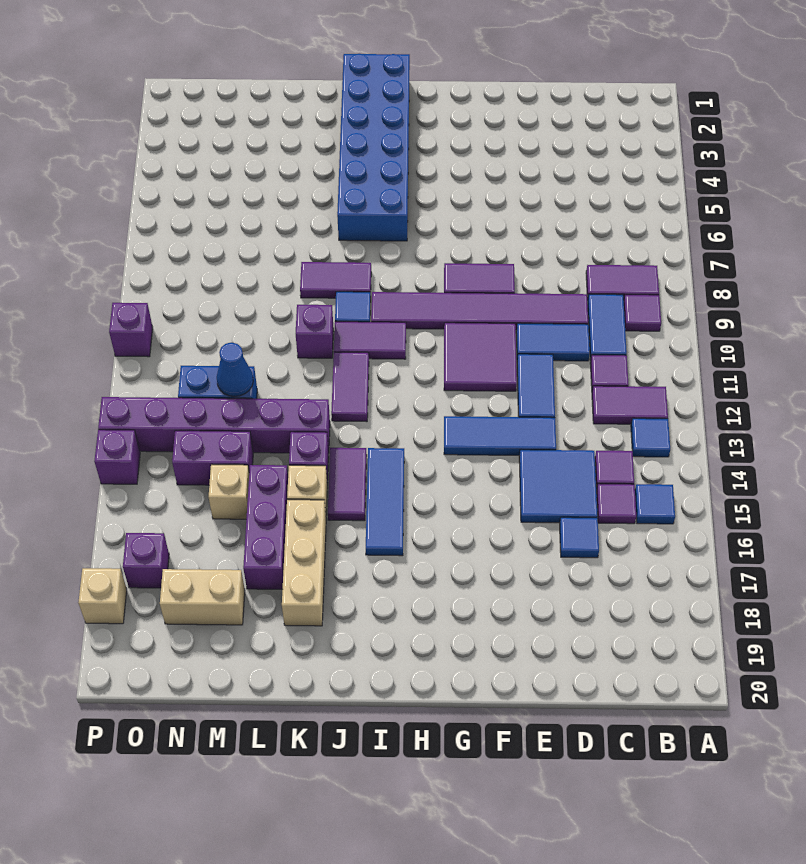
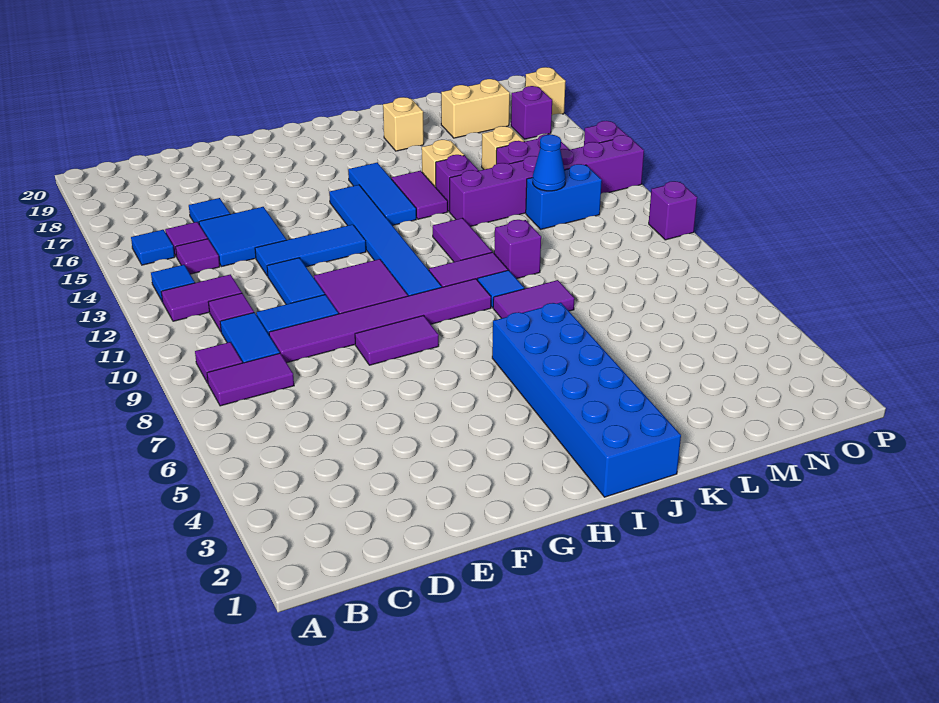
none -> blue 1x6 tile [329,185,442,296]
tan 1x3 brick [282,500,326,626] -> tan 1x1 brick [383,97,424,151]
purple 1x3 brick [243,465,288,589] -> none

